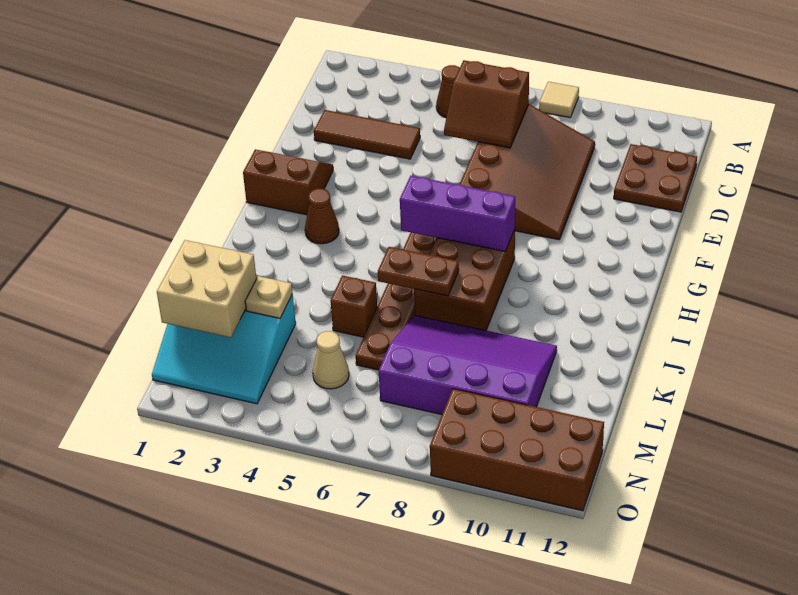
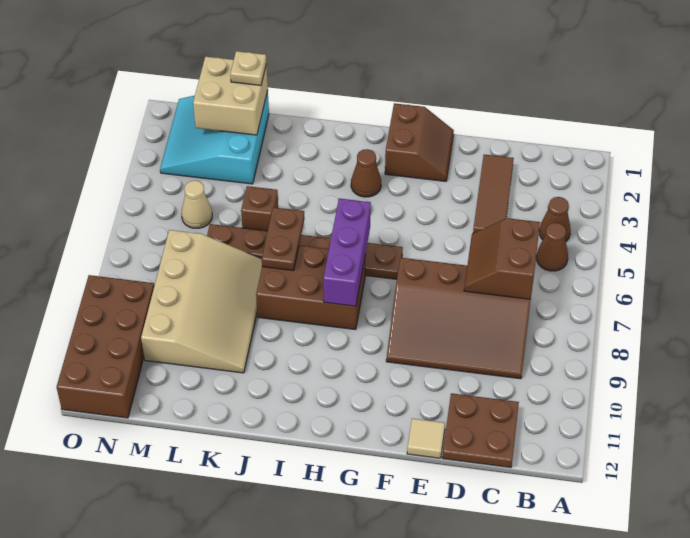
tan 1x1 tile [539,82,579,118] -> tan 1x1 tile moved to [407,418,445,458]
none -> brown 1x1 cone [539,197,571,241]
purple 3x4 slope [379,315,557,415] -> tan 3x4 slope [141,230,262,373]
tan 1x1 plate [245,276,293,318] -> tan 1x1 plate moved to [230,51,266,85]

